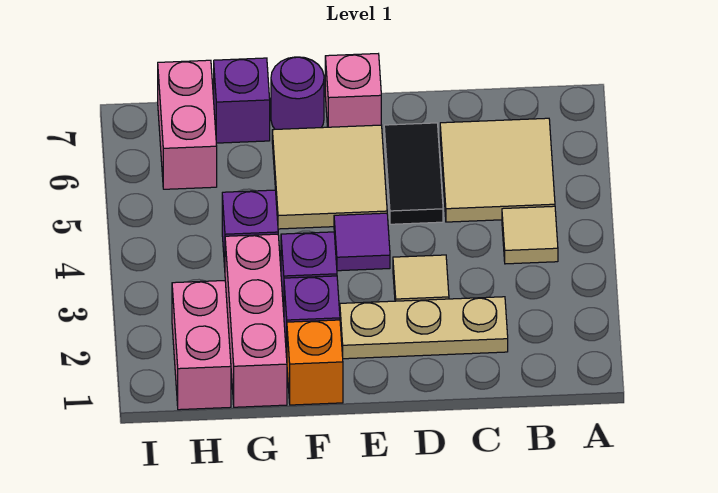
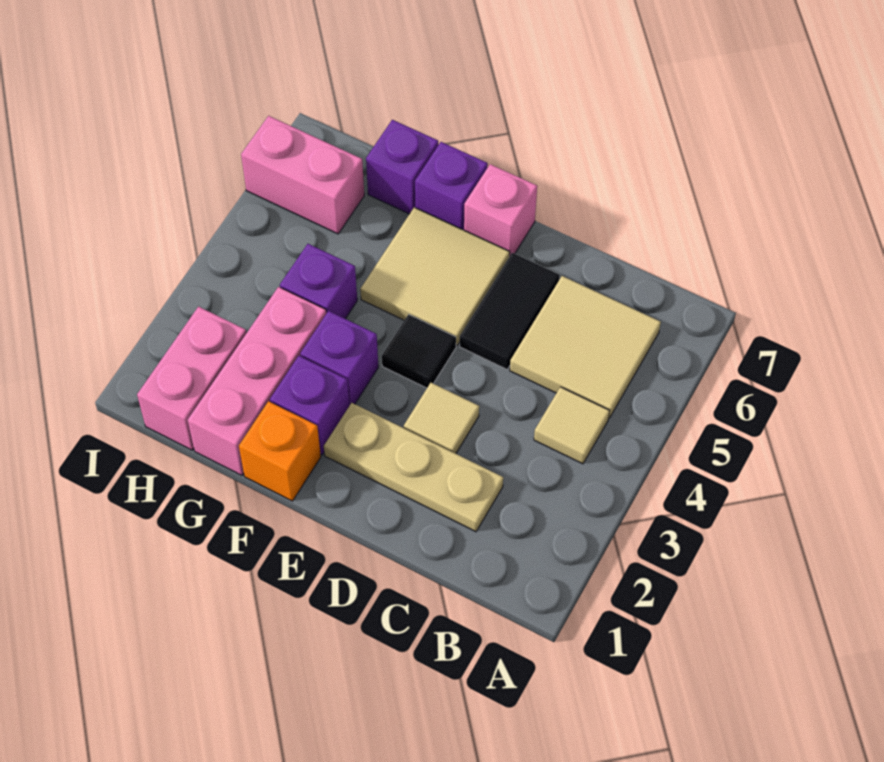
purple 1x1 tile [334,213,390,271] -> black 1x1 tile [382,314,456,388]
purple 1x1 round brick [271,57,324,129] -> purple 1x1 brick [415,142,488,230]
pink 1x2 brick [158,60,217,189] -> pink 1x2 brick turned to [241,116,364,234]

